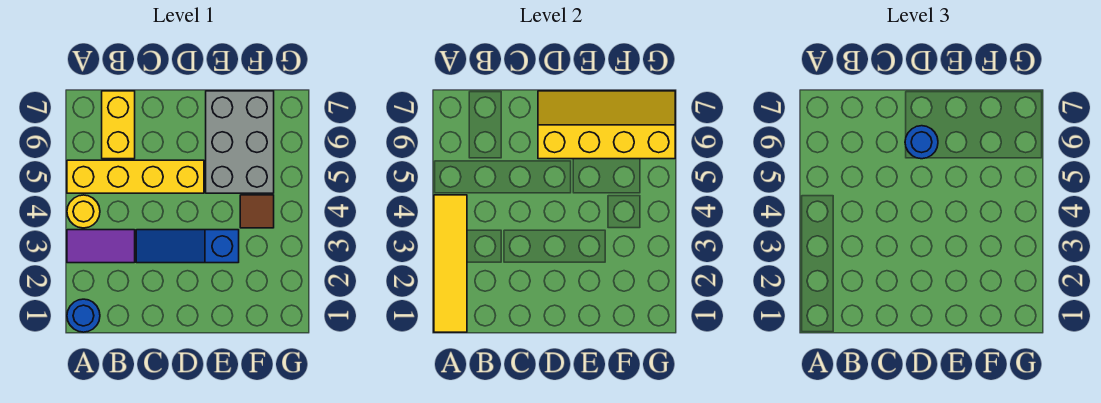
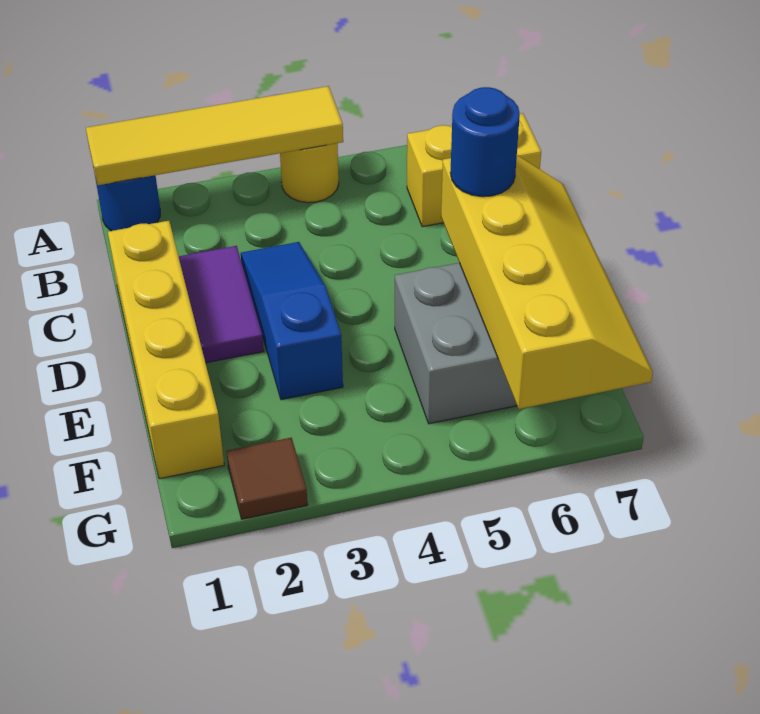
purple 1x2 tile [67,230,135,263] -> purple 1x2 tile moved to [179,246,264,363]
yellow 1x4 brick [67,160,204,193] -> yellow 1x4 brick moved to [108,221,224,479]
brown 1x1 tile [240,195,274,228] -> brown 1x1 tile moved to [226,438,307,519]

